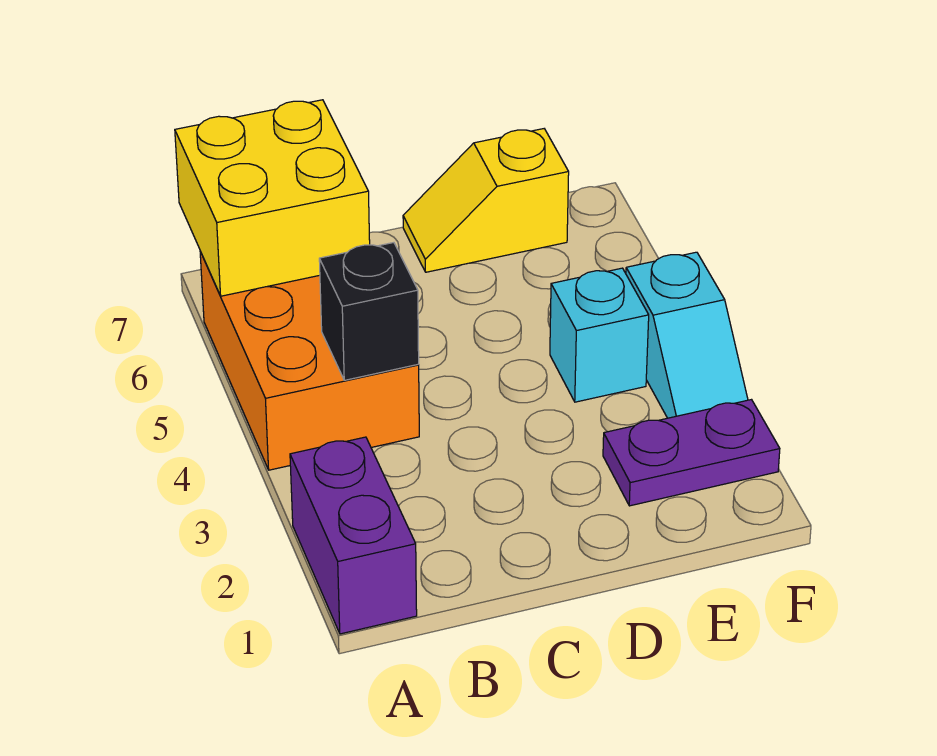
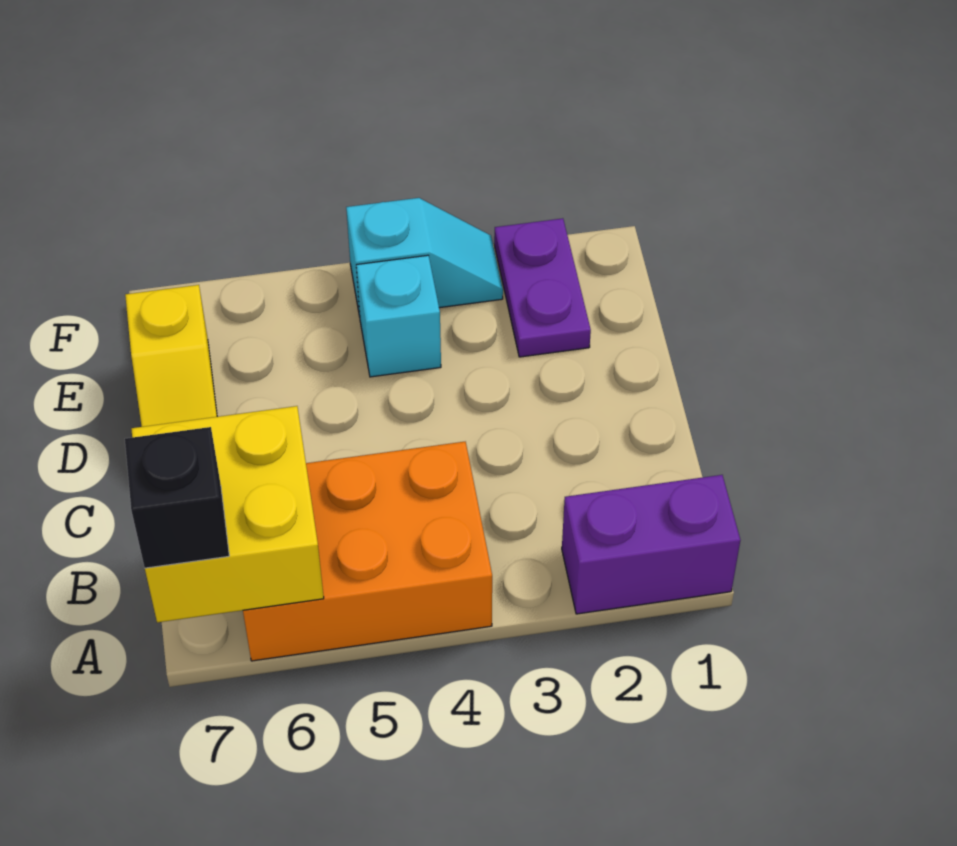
black 1x1 brick [319,243,419,380] -> black 1x1 brick moved to [125,427,229,568]

